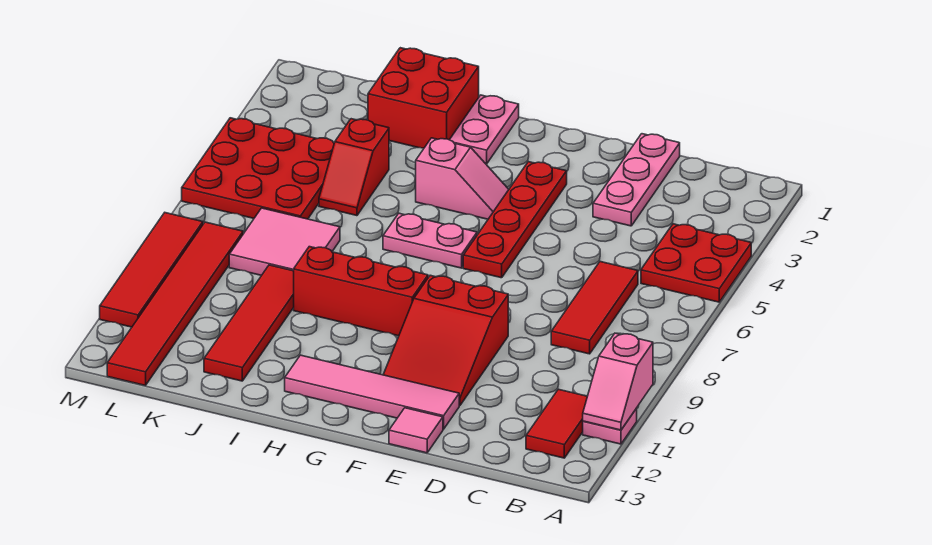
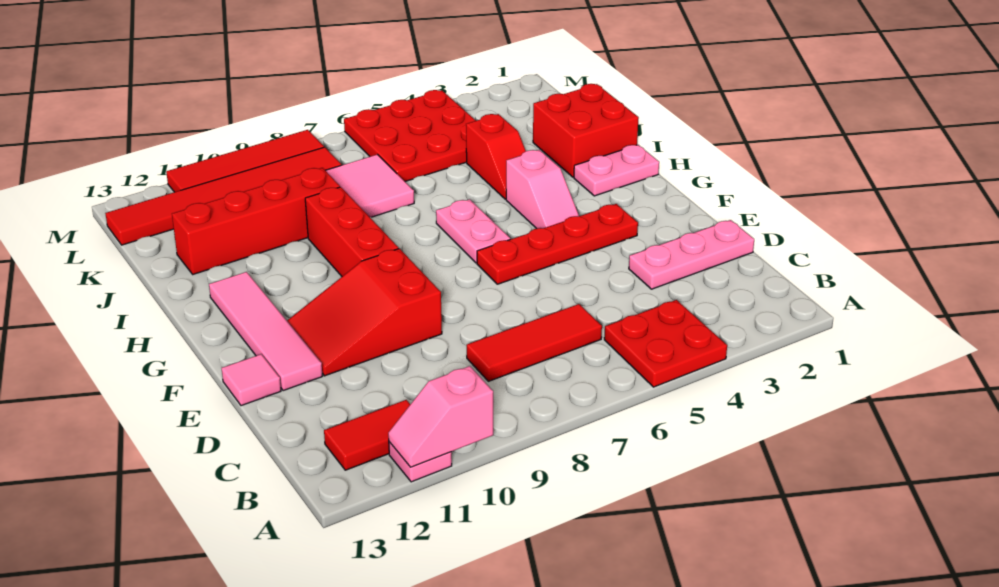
red 1x2 slope [319,119,389,216] -> red 1x2 slope turned to [466,114,526,199]
red 1x4 tile [204,265,294,381] -> red 1x4 brick [172,168,340,274]

